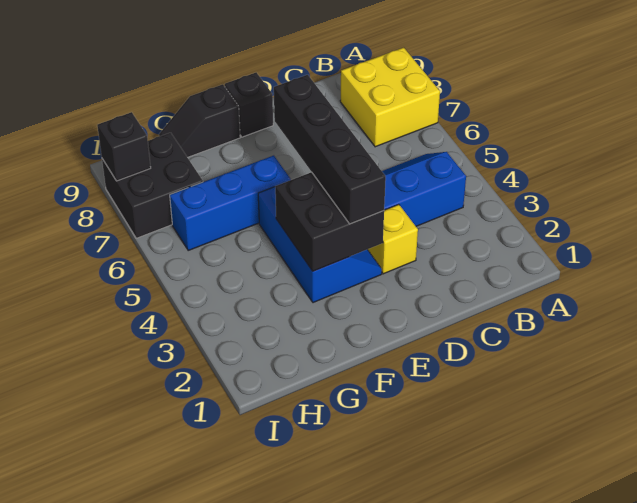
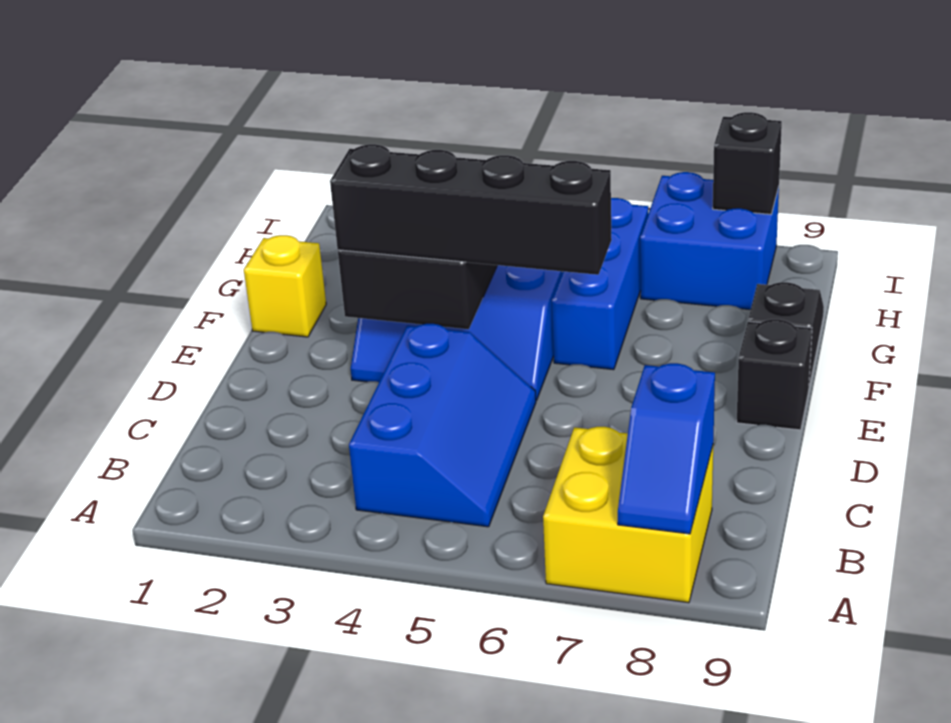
none -> blue 1x2 slope [618,363,715,534]
yellow 1x1 brick [368,204,418,274] -> yellow 1x1 brick moved to [244,235,326,337]
black 2x2 brick [102,133,203,238] -> blue 2x2 brick [640,172,779,310]

